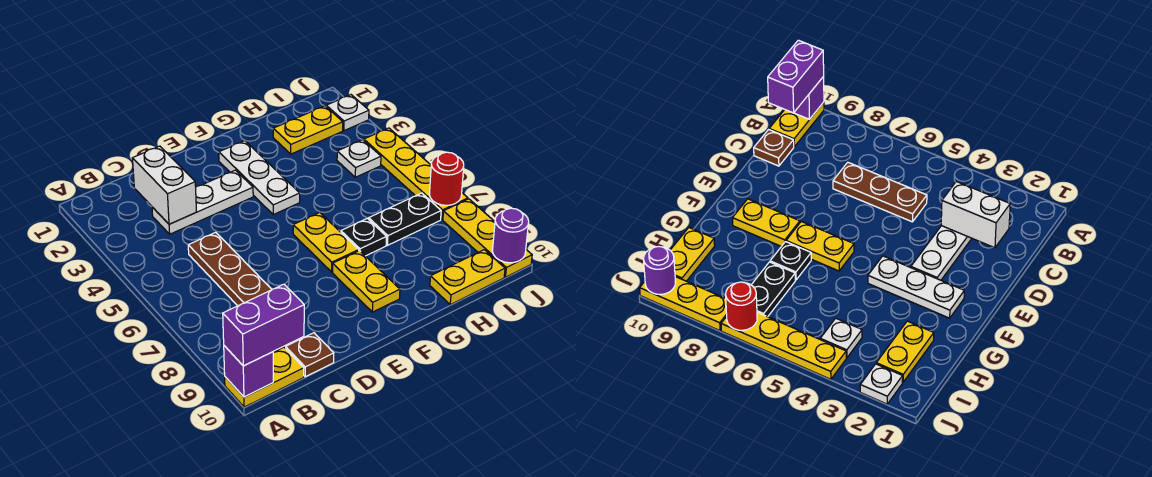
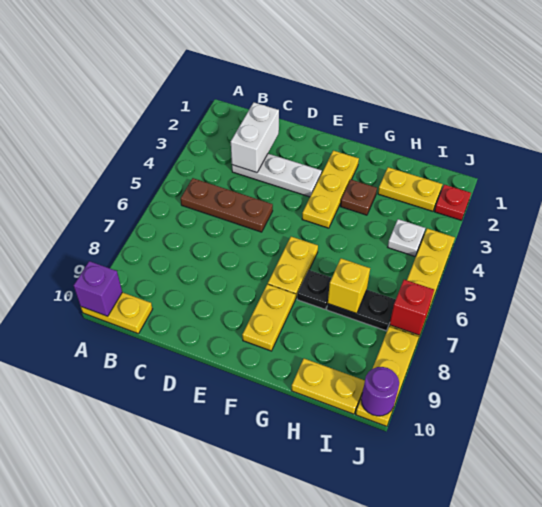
purple 1x2 brick [223,284,304,366] -> none
brown 1x3 plate [188,232,272,306] -> brown 1x3 plate turned to [181,178,273,232]
brown 1x1 plate [286,333,334,377] -> brown 1x1 plate moved to [340,180,377,215]
white 1x3 plate [219,141,300,215] -> yellow 1x3 plate [302,150,359,228]
none -> yellow 1x1 brick [328,258,370,313]
white 1x1 plate [326,95,369,131] -> red 1x1 plate [434,185,471,220]
red 1x1 round brick [429,152,464,205] -> red 1x1 brick [389,280,434,335]

